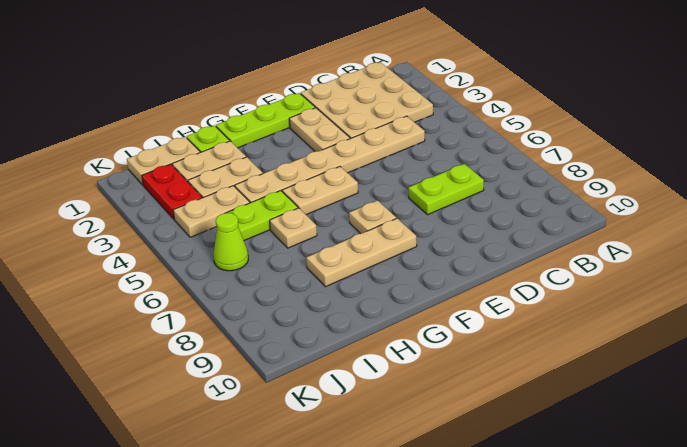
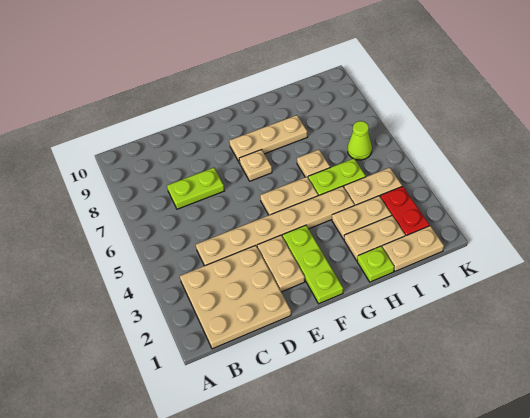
lime 1x3 plate [216,93,315,148] -> lime 1x3 plate turned to [283,225,343,304]

